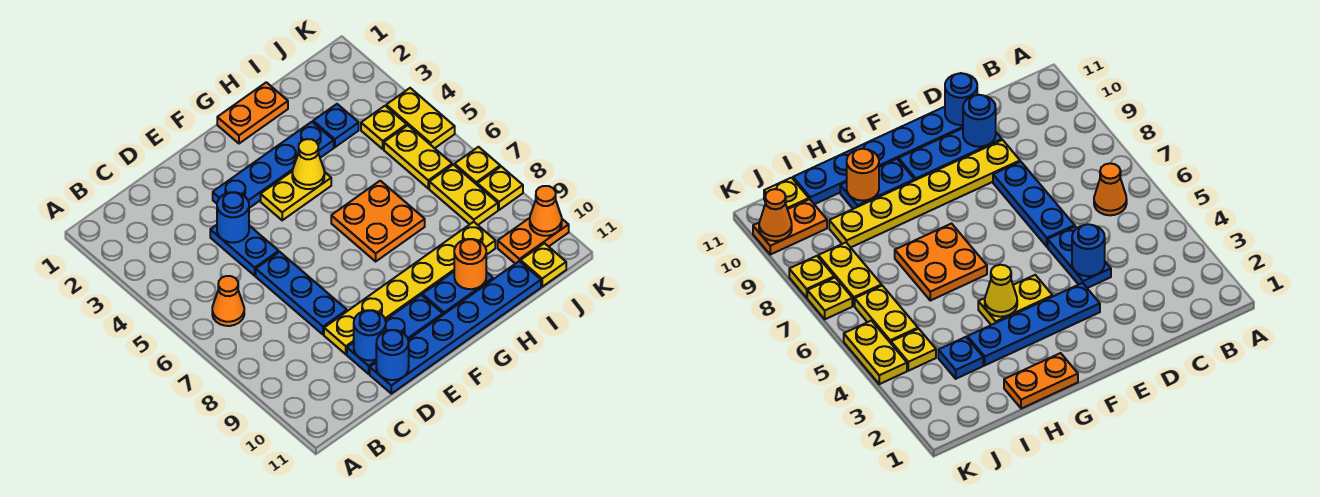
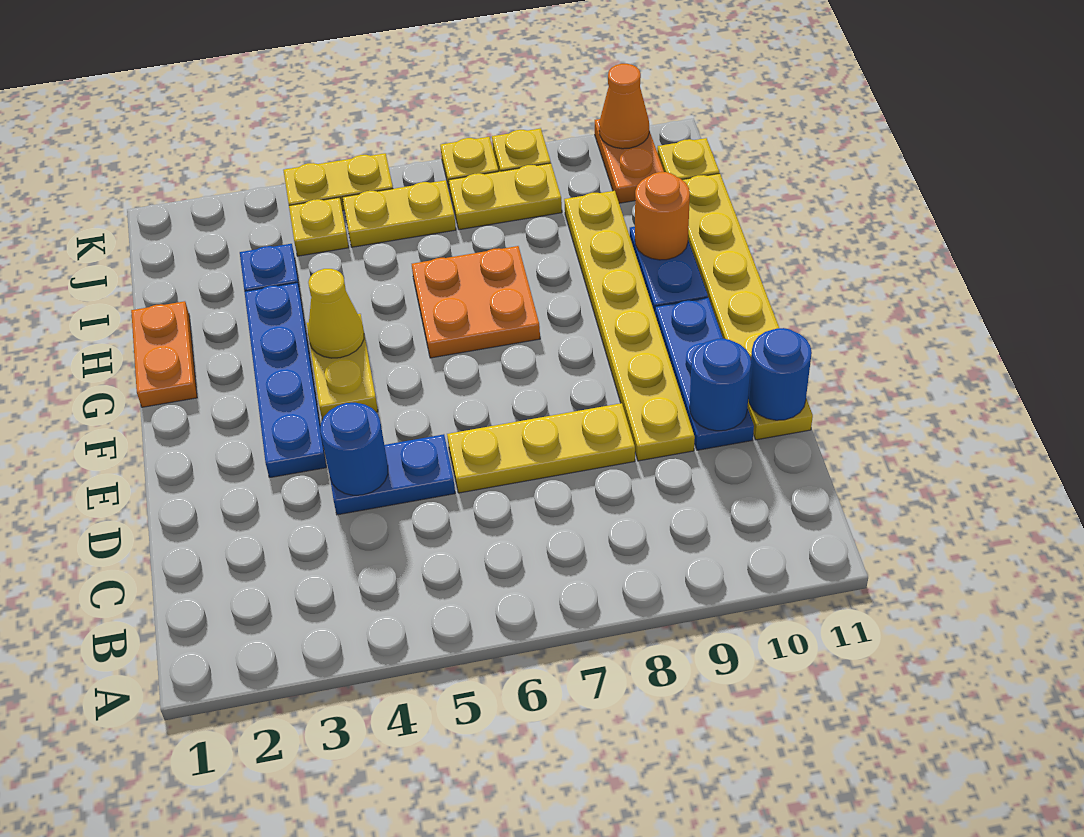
orange 1x1 cone [212,276,244,326] -> none
blue 1x3 plate [256,252,347,335] -> yellow 1x3 plate [447,403,635,493]
blue 1x6 plate [370,261,541,394] -> yellow 1x6 plate [683,173,813,440]

